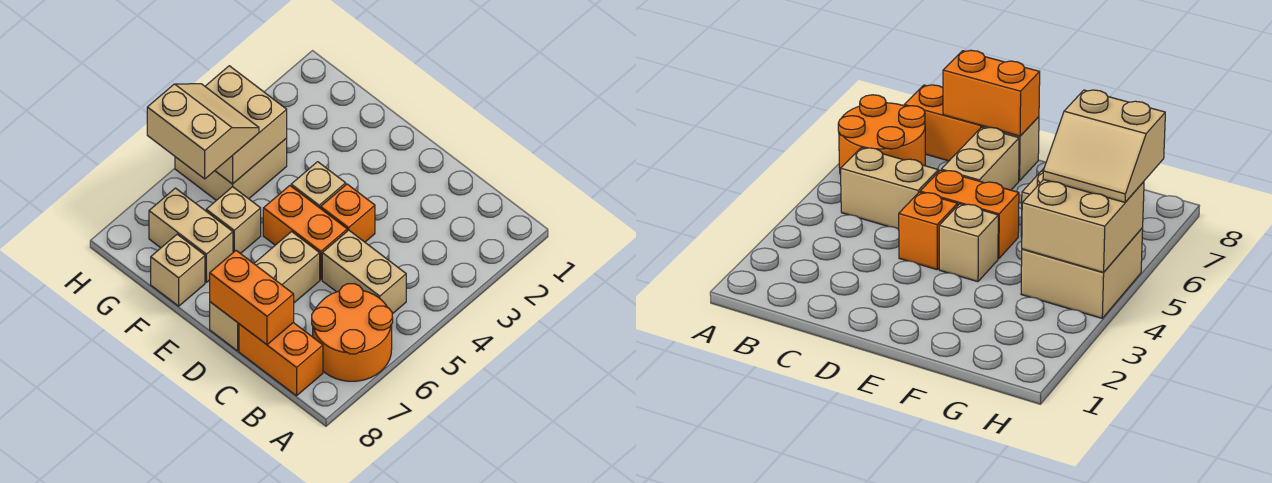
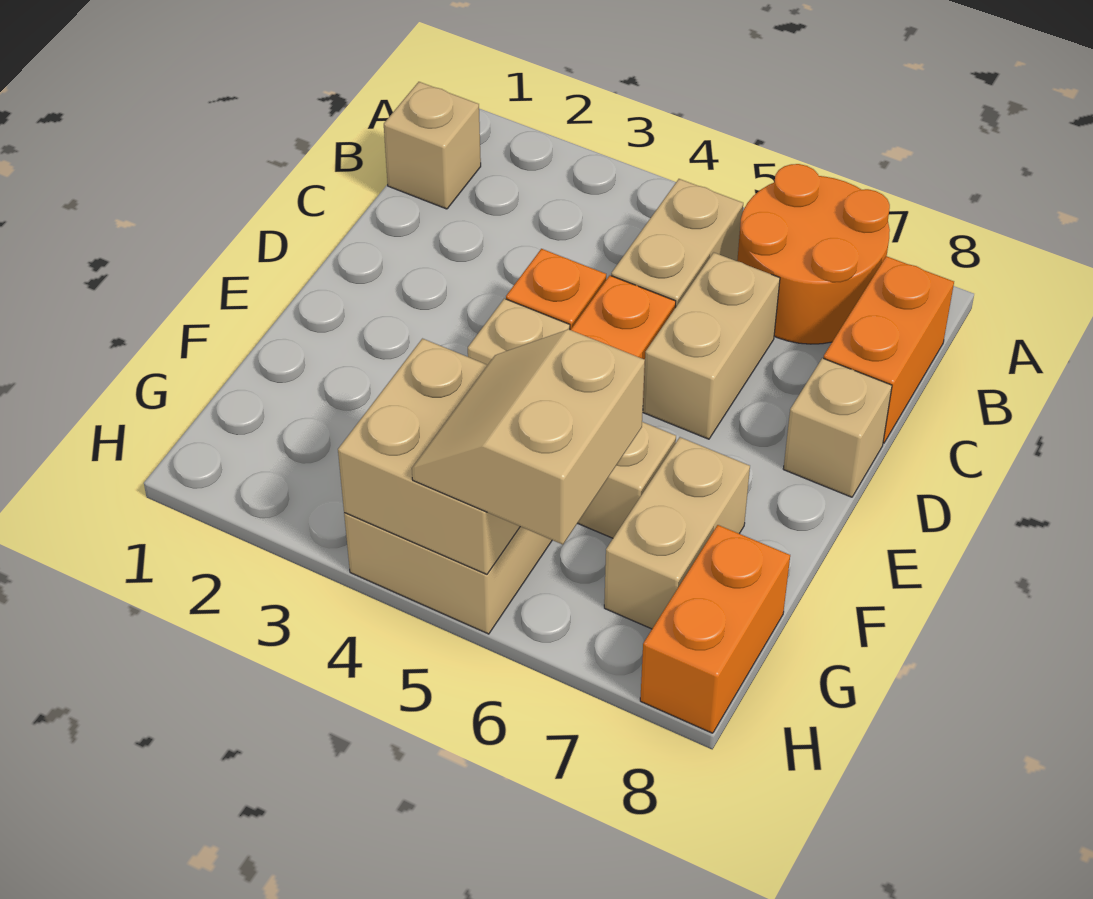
orange 1x2 brick [210,251,294,345] -> orange 1x2 brick moved to [640,525,790,733]
tan 1x2 brick [254,232,320,303] -> tan 1x2 brick turned to [643,252,780,439]
tan 1x1 brick [151,234,205,306] -> tan 1x1 brick moved to [384,82,481,209]

